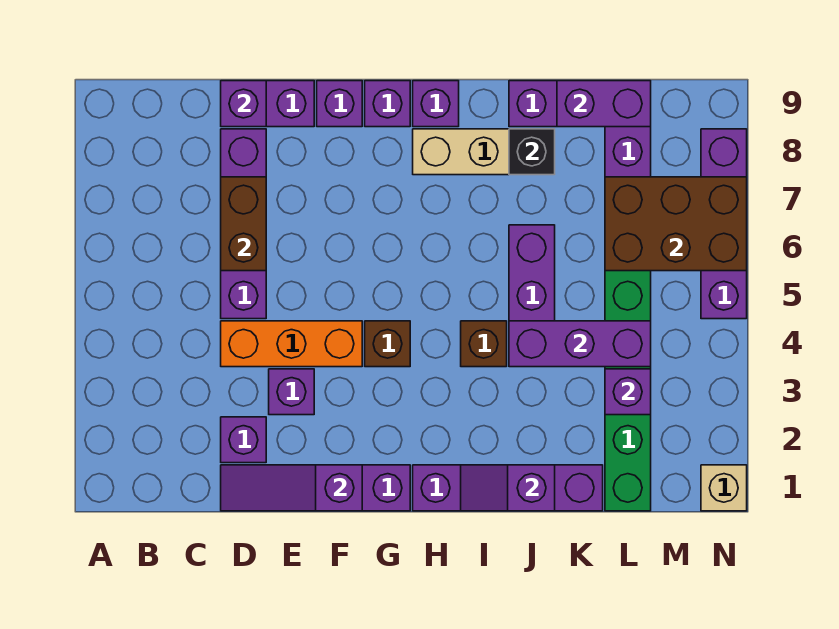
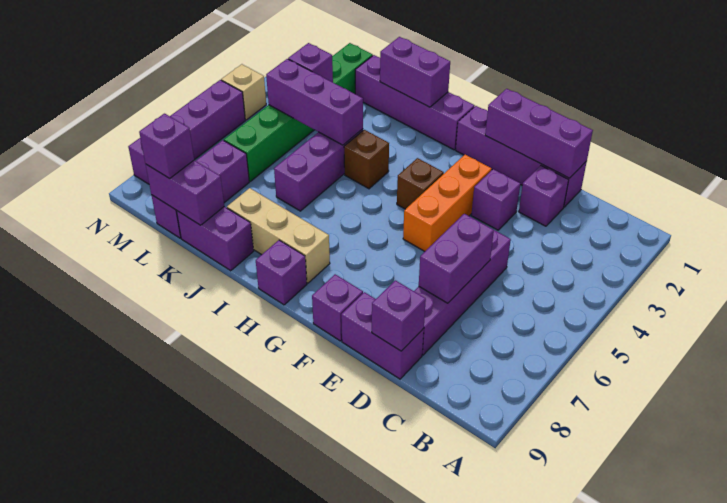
purple 1x3 slope [221,465,362,511] -> purple 1x3 brick [485,89,593,178]
orange 1x3 brick [221,321,362,367] -> orange 1x3 brick turned to [403,155,492,251]
brown 1x2 brick [221,177,266,271] -> purple 1x2 brick [419,214,494,303]
purple 1x1 brick [365,81,410,127] -> purple 1x1 brick moved to [139,114,194,178]
purple 1x2 slope [461,465,555,511] -> purple 1x2 brick [380,37,450,107]
black 1x1 brick [509,129,555,175] -> none
brown 2x3 brick [605,177,747,271] -> none
tan 1x1 brick [701,465,747,511] -> tan 1x1 brick moved to [221,64,266,120]

